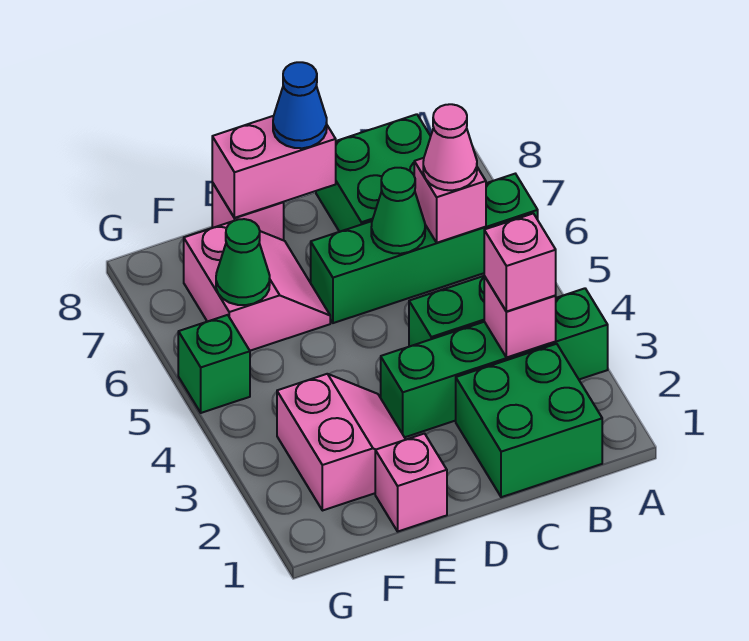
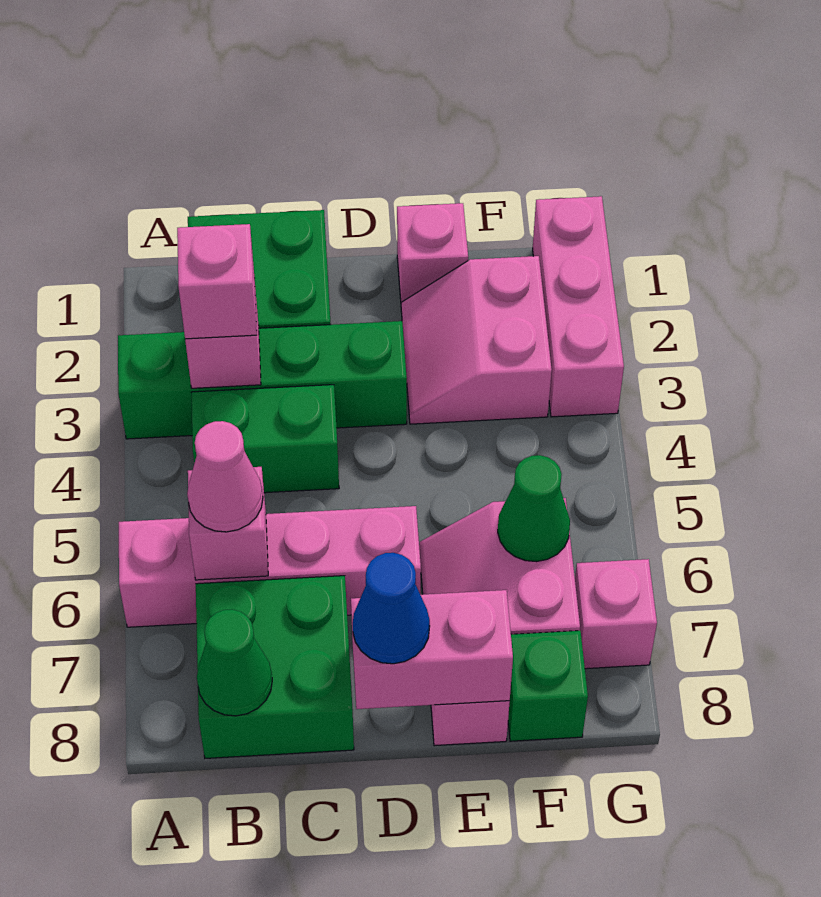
green 1x4 brick [311,174,538,323] -> pink 1x4 brick [119,506,421,627]
green 1x1 cone [371,168,425,254] -> green 1x1 cone moved to [197,609,272,716]
none -> pink 1x3 brick [533,196,624,417]
green 1x1 brick [178,315,250,413] -> green 1x1 brick moved to [508,631,588,741]
none -> pink 1x1 brick [575,559,657,669]

